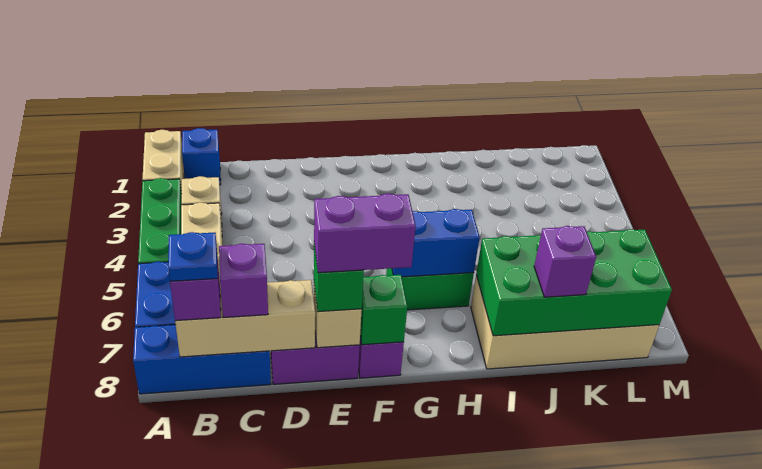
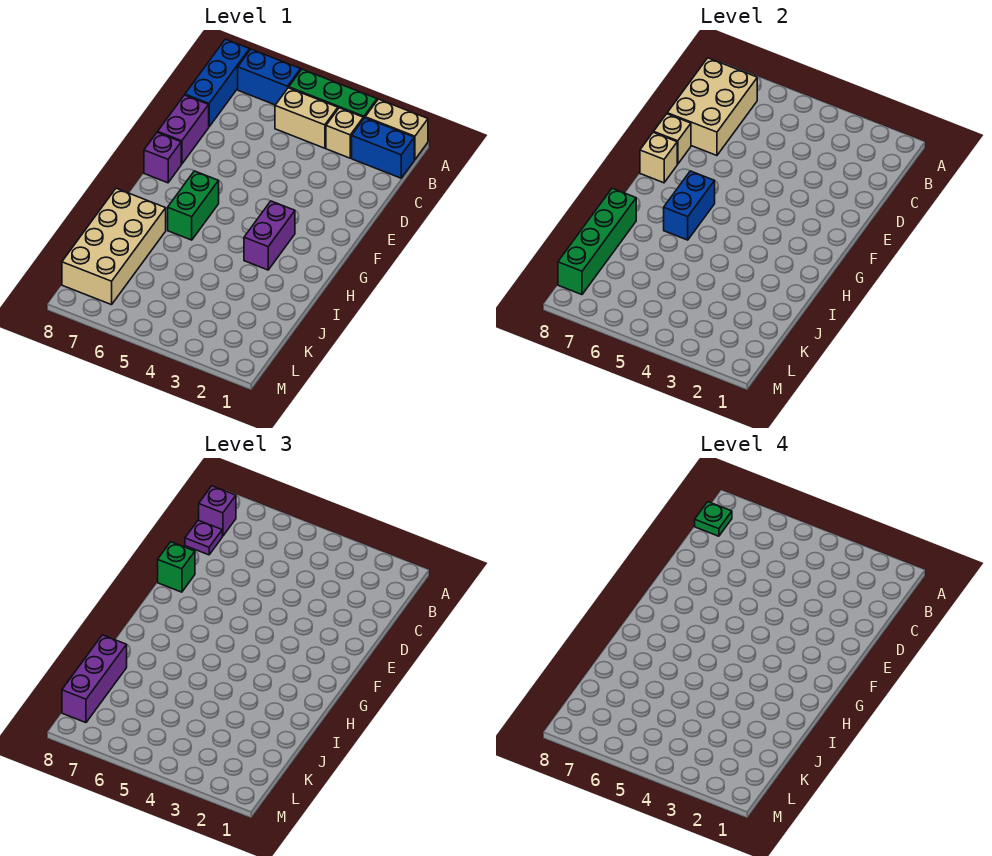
blue 1x1 brick [182,128,221,185] -> blue 1x2 brick [352,118,414,178]
tan 1x3 brick [175,280,315,357] -> tan 2x3 brick [667,58,757,156]
blue 1x1 plate [168,232,217,281] -> green 1x1 plate [695,502,732,536]
purple 1x1 brick [219,244,268,318] -> purple 1x1 plate [185,520,222,555]
purple 1x2 brick [314,193,416,273] -> purple 1x2 brick moved to [244,201,295,270]
green 1x1 brick [360,275,407,345] -> tan 1x1 brick [640,132,677,183]
green 2x4 brick [476,229,672,336] -> green 1x4 brick [558,188,636,295]
purple 1x1 brick [534,226,596,297] -> purple 1x3 brick [62,635,127,723]

